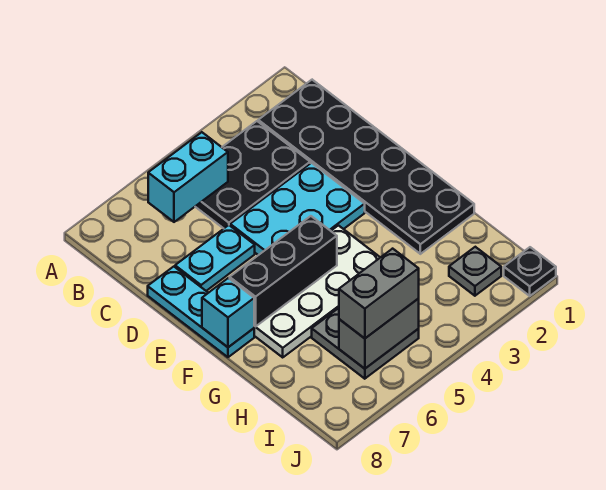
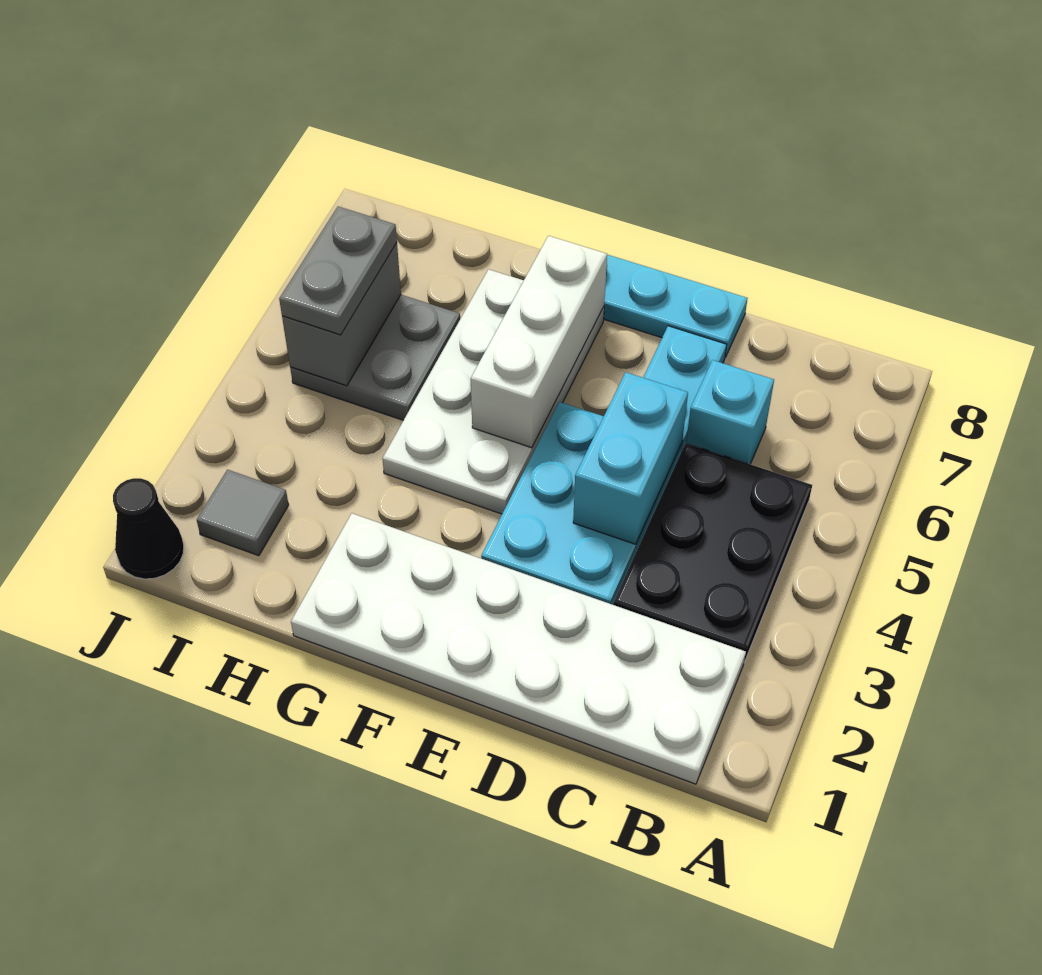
black 2x6 plate [258,80,474,254] -> white 2x6 plate [291,513,746,784]
cyan 1x2 brick [148,132,228,222] -> cyan 1x2 brick moved to [573,372,688,544]
black 1x3 brick [230,216,337,327] -> white 1x3 brick [471,236,607,448]
cyan 1x1 brick [202,278,254,347] -> cyan 1x1 brick moved to [686,360,774,464]
grey 1x1 plate [449,247,501,296] -> grey 1x1 tile [197,470,289,556]
grey 1x2 brick [339,249,419,338] -> grey 1x2 plate [279,206,397,335]
black 1x1 plate [504,247,556,296] -> black 1x1 cone [113,478,184,579]

